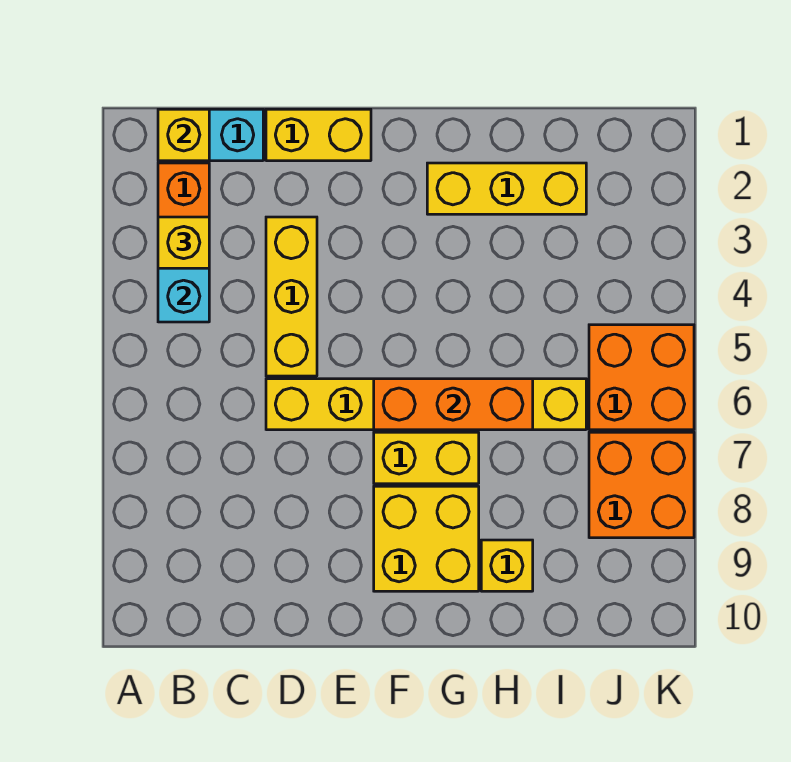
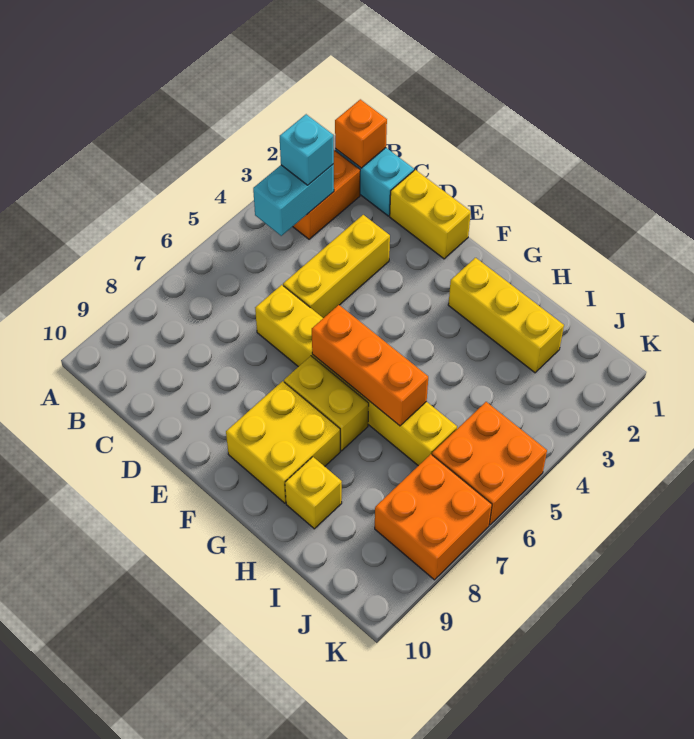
yellow 1x1 brick [158,109,209,161] -> orange 1x1 brick [335,99,387,168]
yellow 1x1 brick [158,217,209,268] -> cyan 1x1 brick [280,114,334,185]

